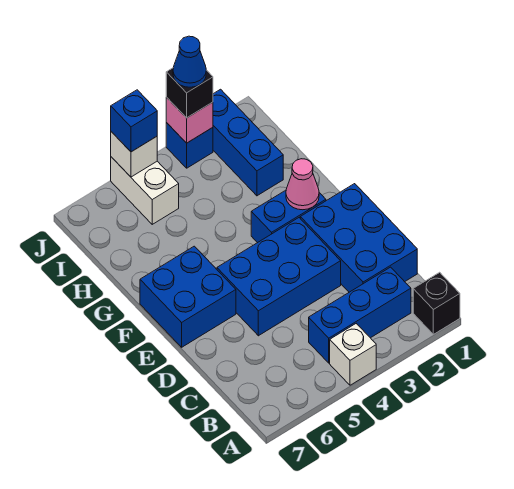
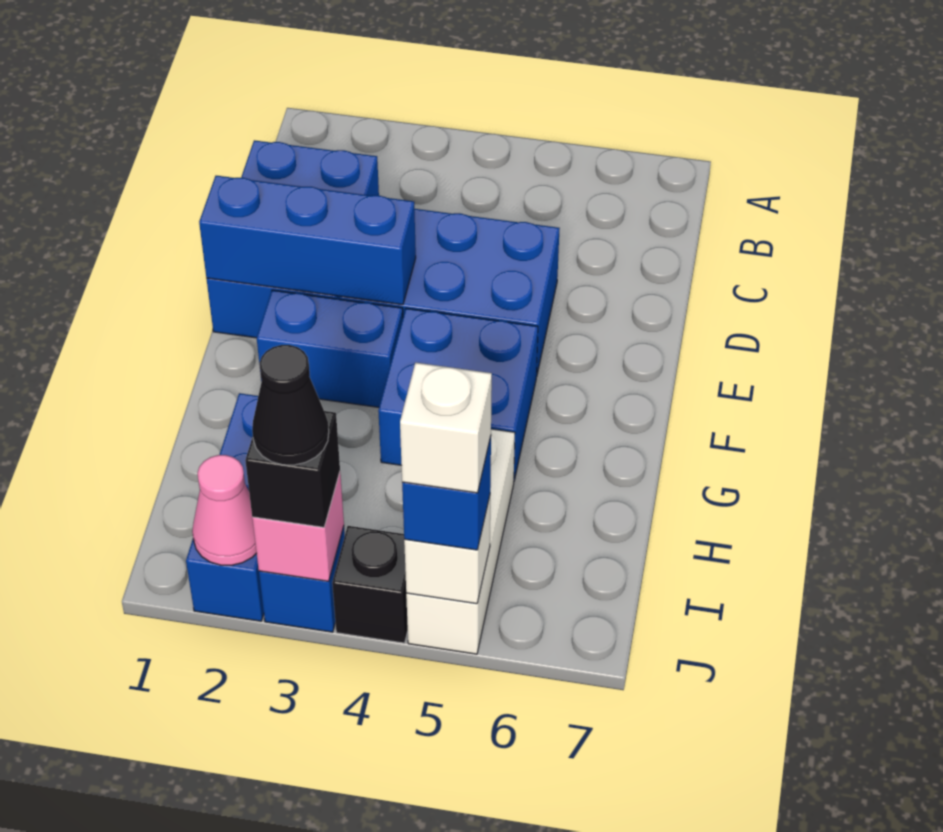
black 1x1 brick [413,272,460,334] -> black 1x1 brick moved to [332,526,408,643]
white 1x1 brick [330,324,376,385] -> white 1x1 brick moved to [400,363,492,493]
blue 1x3 brick [309,267,411,363] -> blue 1x3 brick moved to [199,176,416,305]
blue 2x2 brick [140,246,236,347] -> blue 2x2 brick moved to [378,308,538,480]
pink 1x1 cone [286,159,319,210] -> pink 1x1 cone moved to [192,455,257,565]
white 1x2 brick [111,157,179,224] -> white 1x3 brick [406,429,515,654]
blue 1x1 cone [173,36,206,87] -> black 1x1 cone [252,345,329,465]

